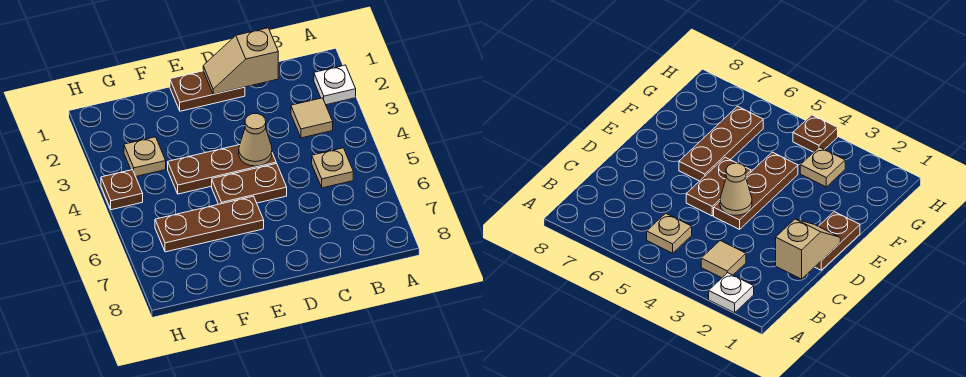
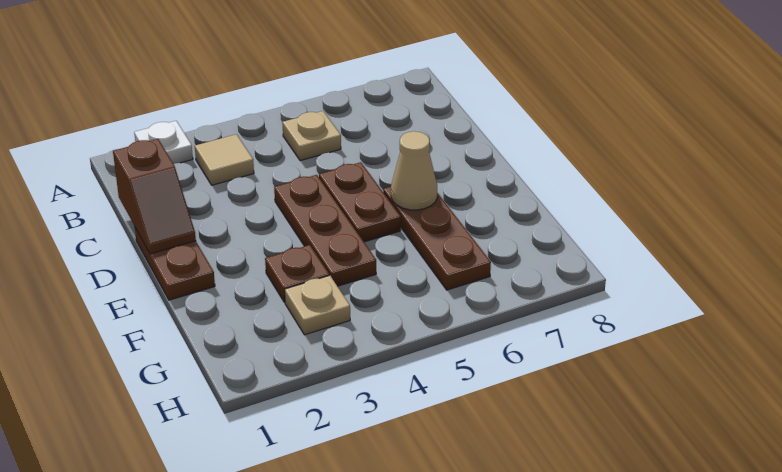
tan 1x2 slope [203,28,278,94] -> brown 1x2 slope [113,139,196,254]
tan 1x1 cone [239,114,272,166] -> tan 1x1 cone moved to [391,131,437,210]
brown 1x1 plate [101,170,143,210] -> brown 1x1 plate moved to [265,245,329,302]

